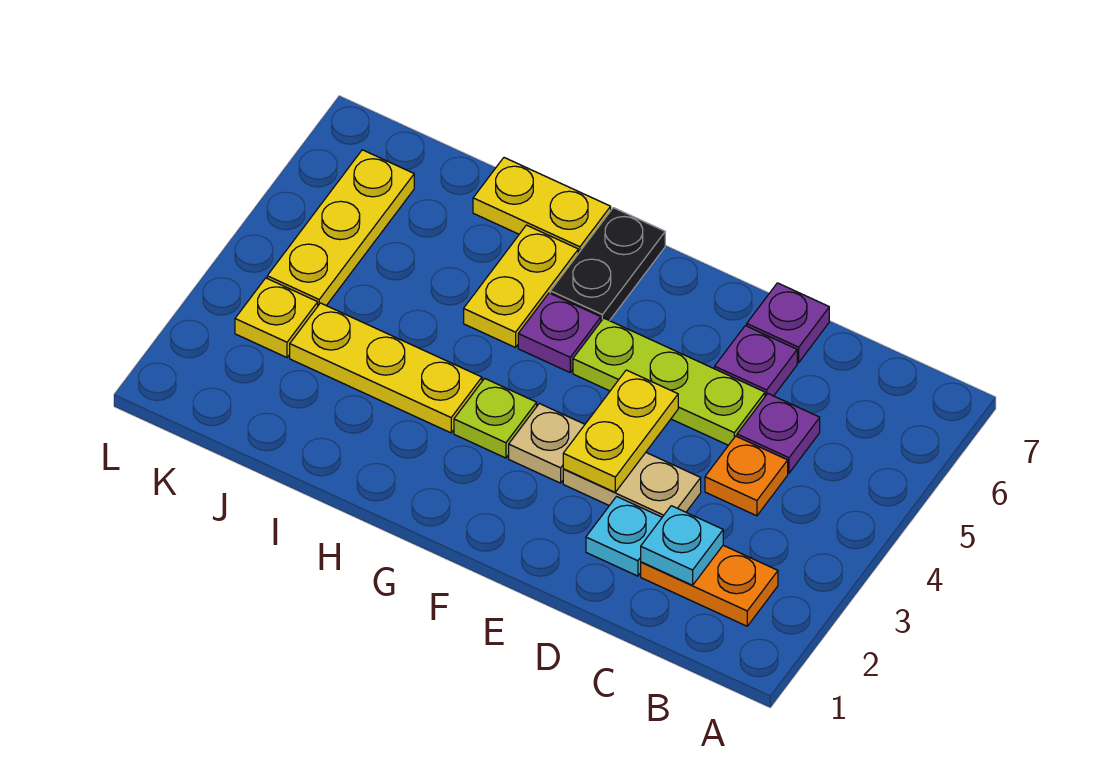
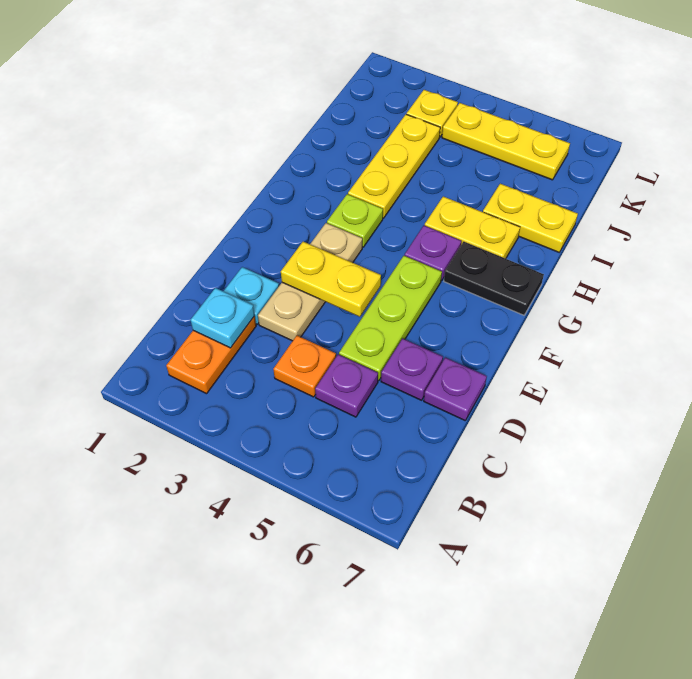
yellow 1x2 plate [473,158,611,253] -> yellow 1x2 plate turned to [483,184,578,252]

